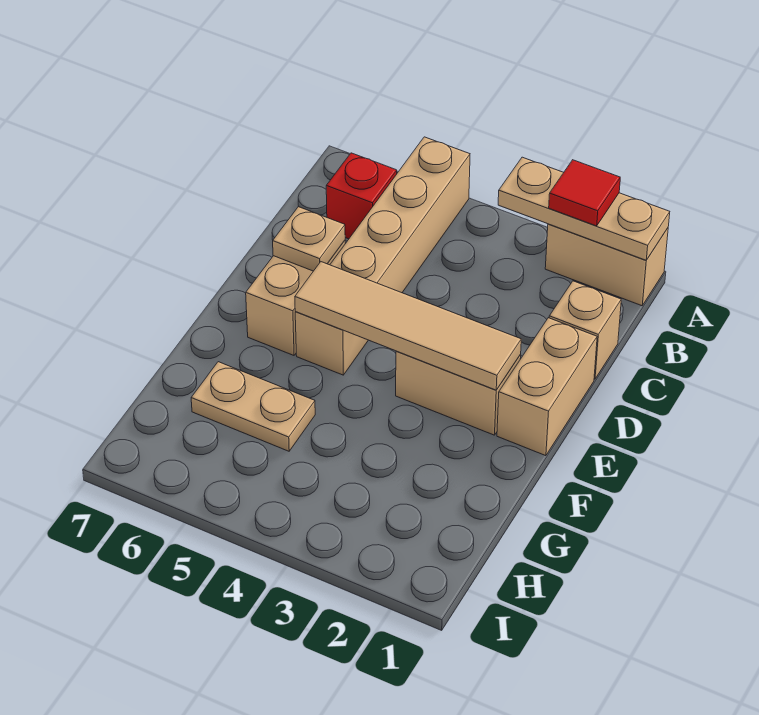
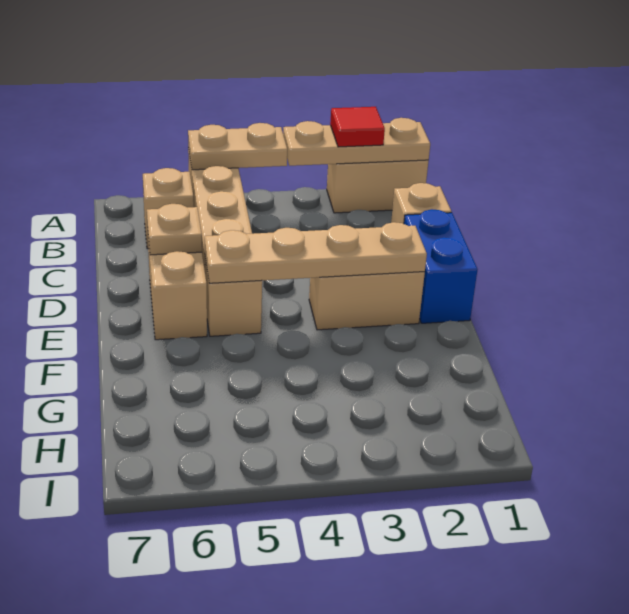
red 1x1 brick [326,153,397,239] -> tan 1x1 brick [143,168,194,249]
tan 1x2 brick [497,318,597,456] -> blue 1x2 brick [404,209,478,323]
tan 1x4 tile [295,262,521,390] -> tan 1x4 plate [205,222,427,283]
tan 1x2 plate [191,362,315,451] -> tan 1x2 plate moved to [188,123,287,170]

